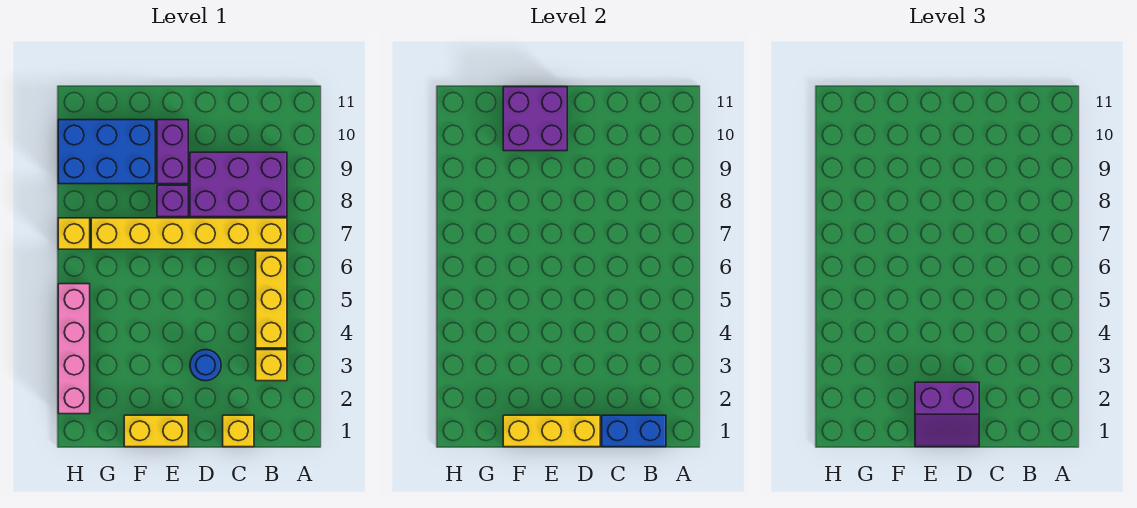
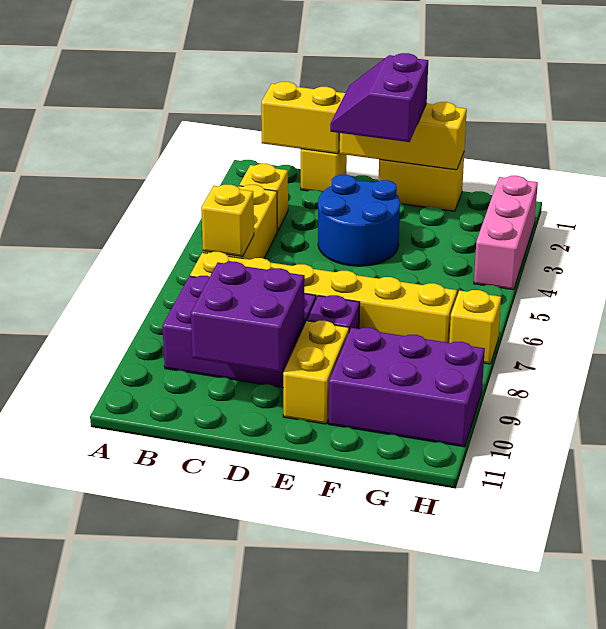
blue 1x2 brick [602,415,666,447] -> yellow 1x2 brick [261,82,345,154]
none -> yellow 1x1 brick [201,185,254,257]
purple 2x2 slope [915,382,979,447] -> purple 2x2 slope turned to [330,53,428,142]
blue 1x1 round brick [190,350,221,381] -> blue 2x2 round brick [318,175,400,266]
purple 1x2 brick [157,120,188,184] -> yellow 1x2 brick [283,321,349,424]
purple 2x2 brick [503,87,567,151] -> purple 2x2 brick moved to [191,262,305,372]
blue 2x3 brick [58,120,155,184] -> purple 2x3 brick [329,328,485,447]
pink 1x4 brick [58,284,90,414] -> pink 1x3 brick [474,176,538,290]

